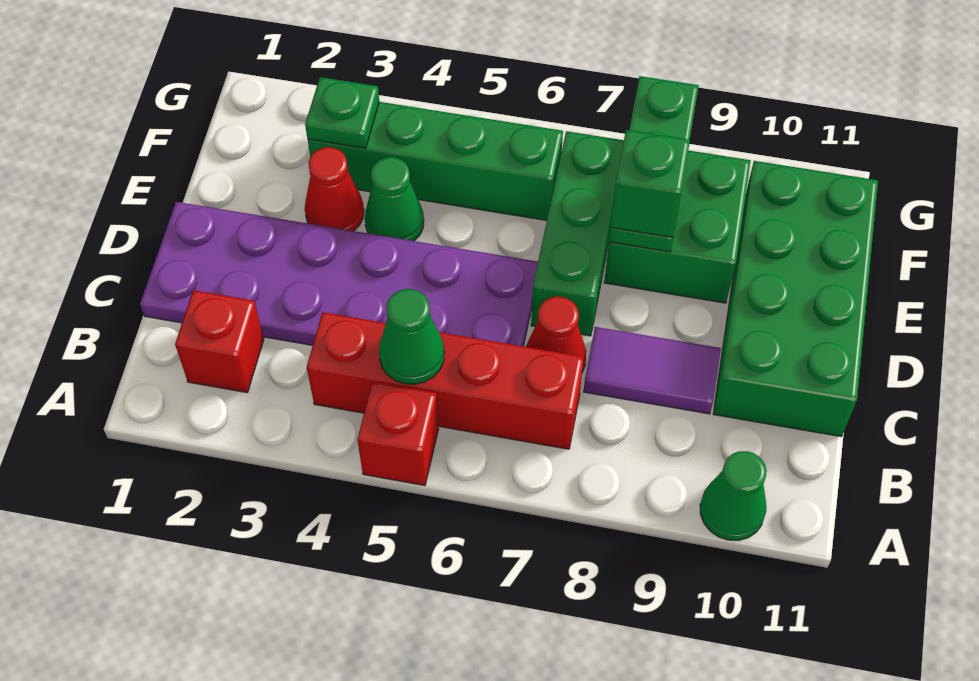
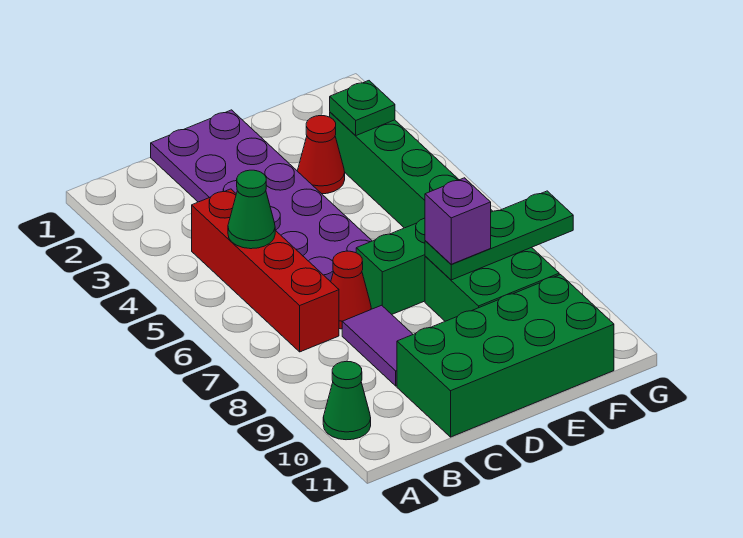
red 1x1 brick [357,382,439,486] -> none
red 1x1 brick [175,290,264,393] -> none
green 1x1 cone [365,157,424,241] -> none
green 1x1 brick [611,130,690,237] -> purple 1x1 brick [425,178,491,264]

